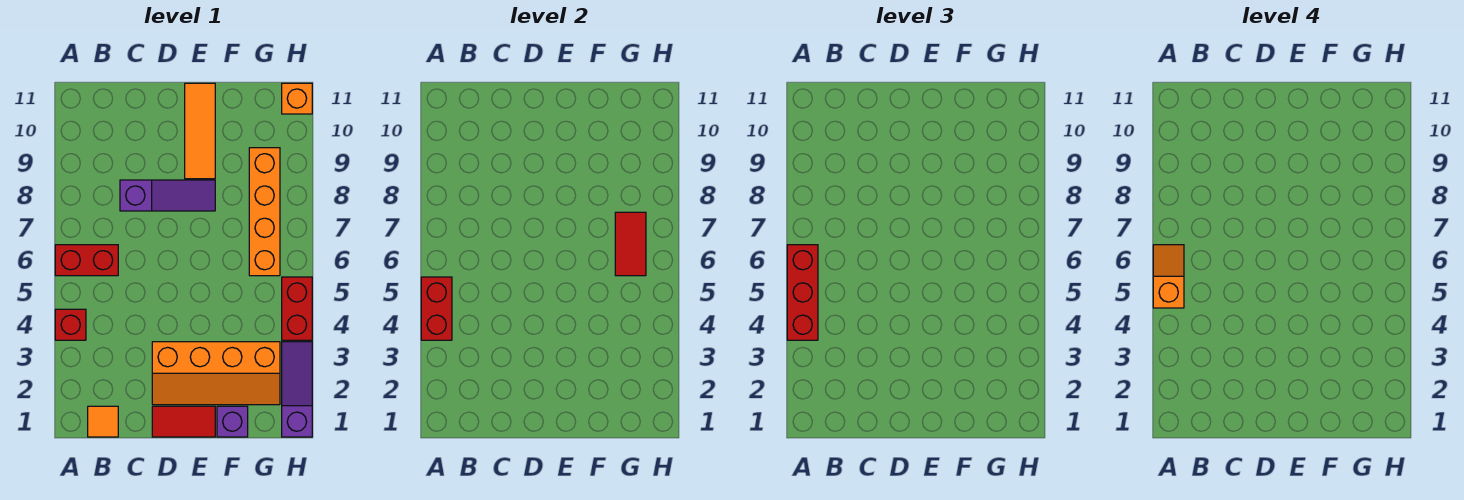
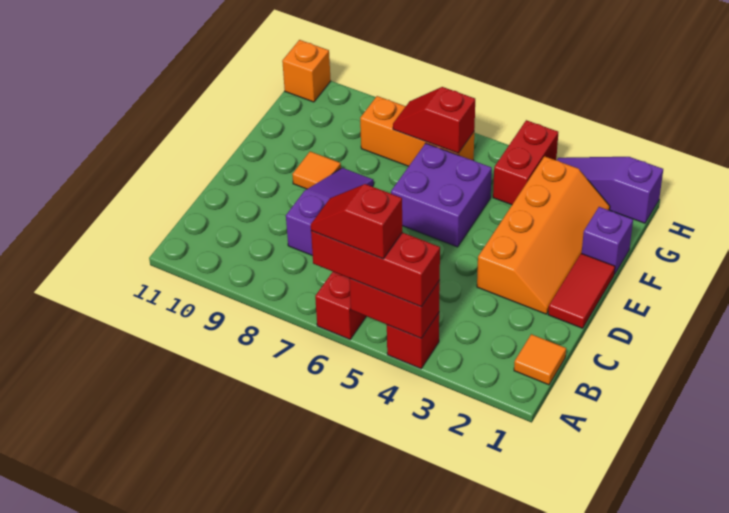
orange 1x2 slope [1153,245,1184,308] -> red 1x2 slope [311,184,402,259]
none -> purple 2x2 brick [391,143,492,247]
orange 1x3 tile [185,83,215,179] -> orange 1x1 tile [292,151,341,189]
orange 1x4 brick [249,148,280,276] -> orange 1x3 brick [360,96,474,166]
red 1x2 tile [615,212,646,276] -> red 1x2 slope [393,87,475,153]
red 1x2 brick [282,277,312,340] -> red 1x2 brick turned to [493,120,558,205]

